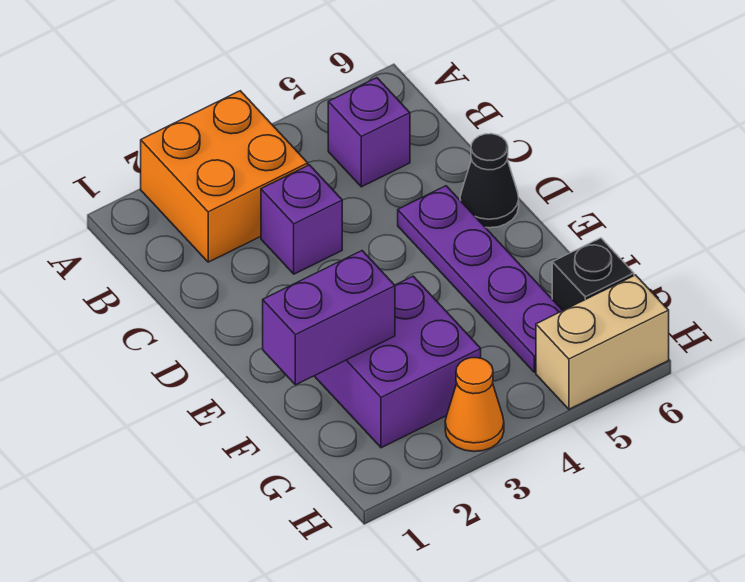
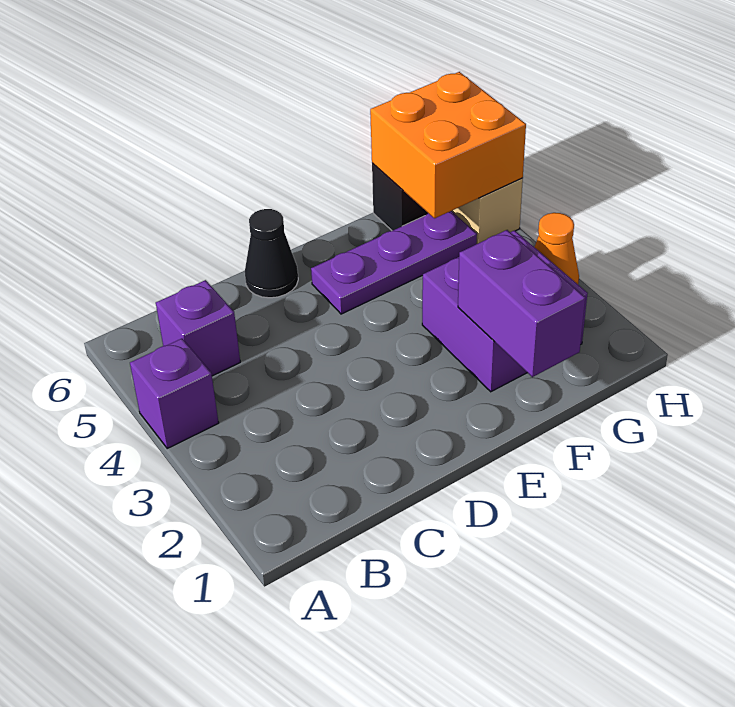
orange 2x2 brick [141,91,308,262] -> orange 2x2 brick moved to [370,72,526,218]
purple 1x1 brick [261,165,342,274] -> purple 1x1 brick moved to [130,339,219,448]
purple 1x4 plate [398,186,563,372] -> purple 1x3 plate [311,211,477,314]

